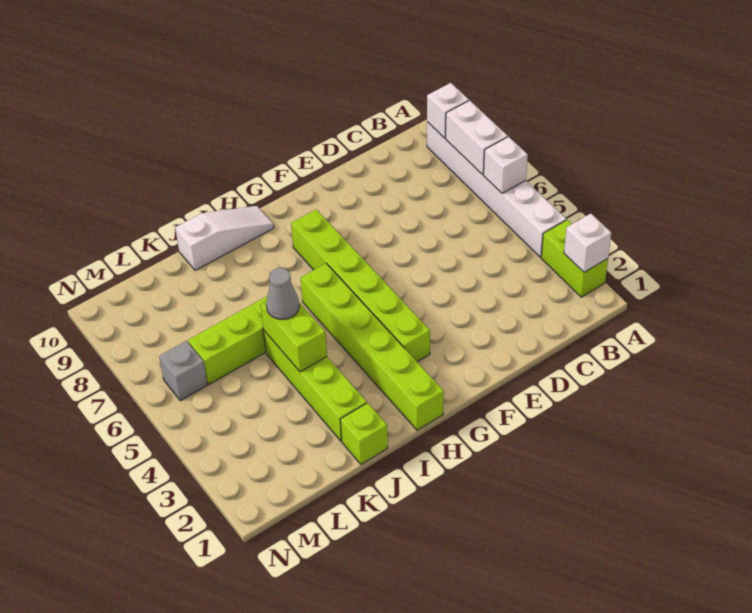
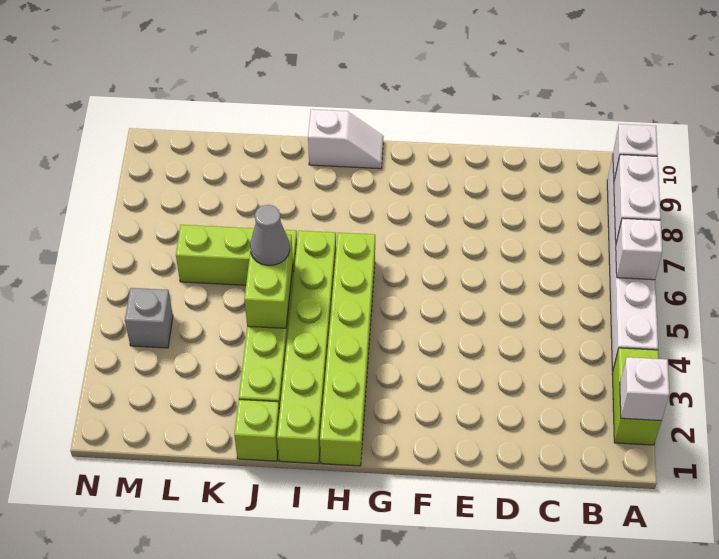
lime 1x6 brick [291,209,430,362] -> lime 1x6 brick moved to [277,231,336,464]
white 1x3 slope [175,206,274,270] -> white 1x2 slope [308,109,384,169]
grey 1x1 brick [159,341,207,401] -> grey 1x1 brick moved to [125,288,173,348]

